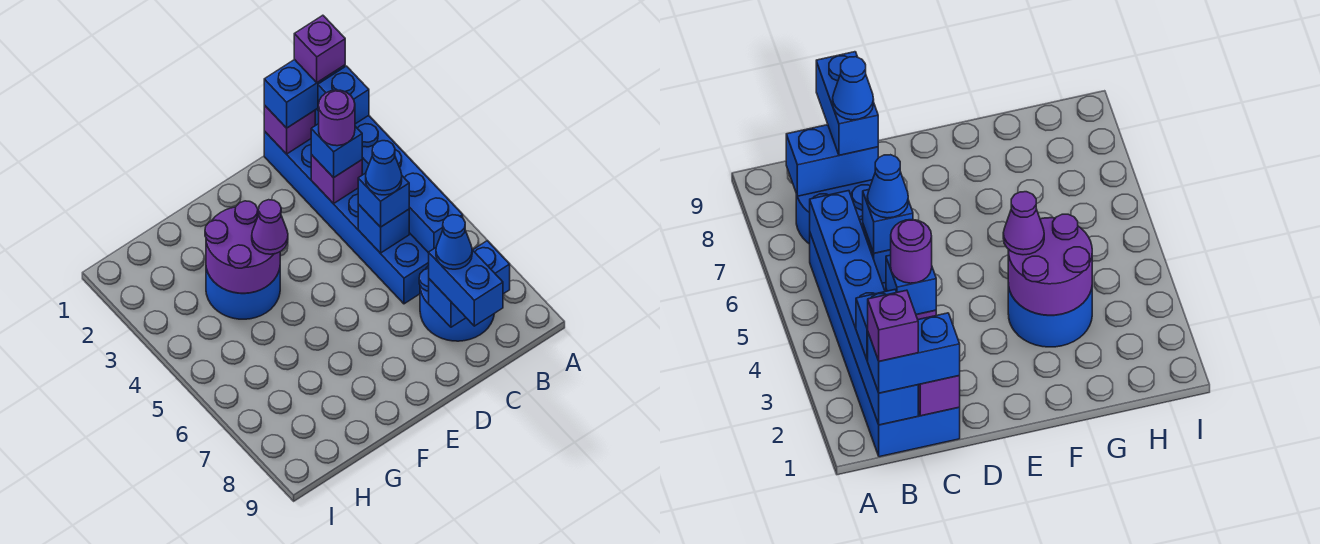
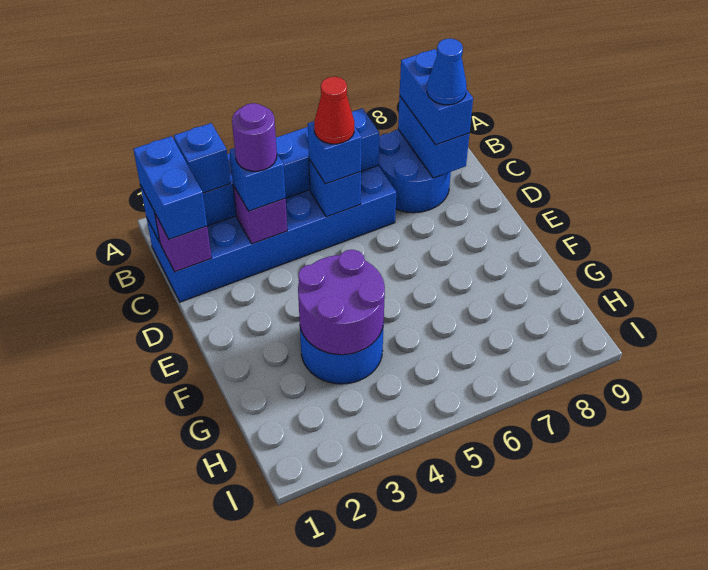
purple 1x1 brick [294,15,345,83] -> none
blue 1x1 cone [366,141,402,195] -> red 1x1 cone [314,77,354,144]
blue 1x2 brick [429,248,503,326] -> blue 1x2 brick turned to [400,49,473,145]
purple 1x1 cone [252,200,288,254] -> none

